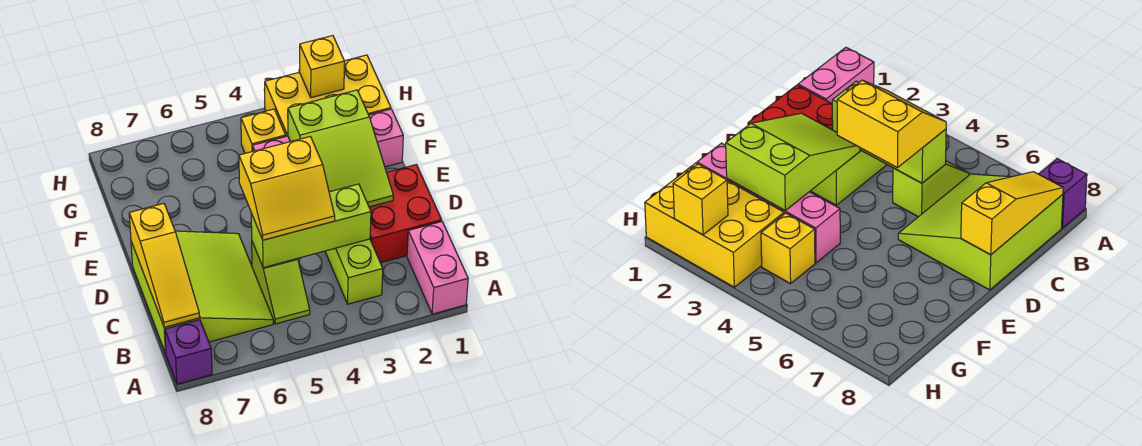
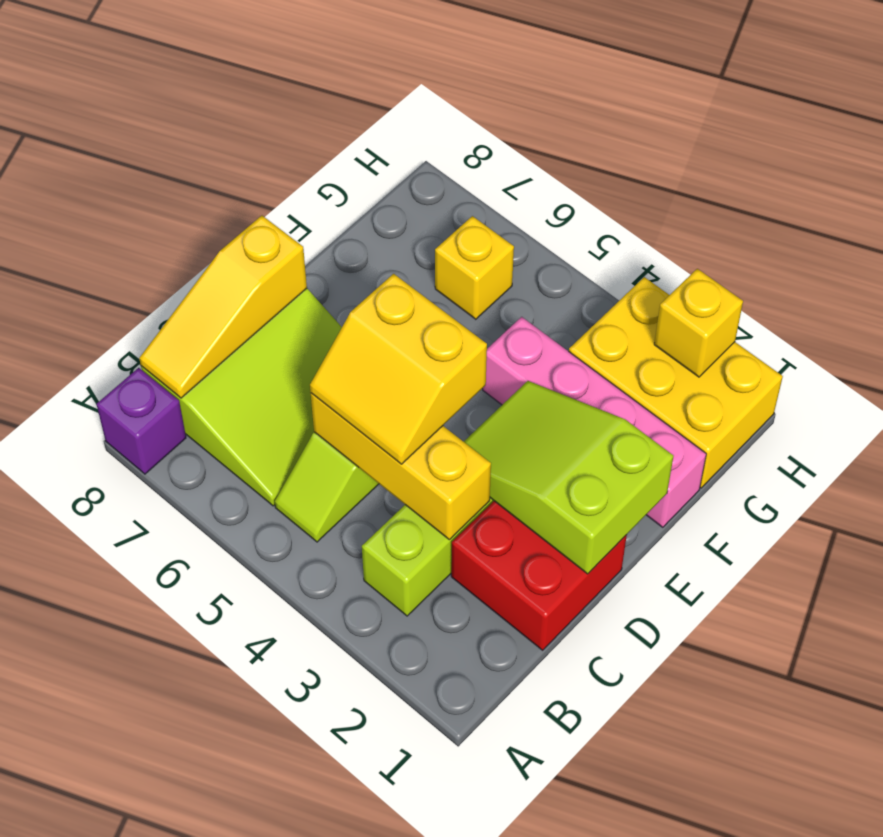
pink 1x2 brick [407,222,468,314] -> none
lime 1x3 brick [251,184,371,268] -> yellow 1x3 brick [311,393,491,540]
lime 2x3 slope [288,90,393,207] -> lime 2x3 slope turned to [464,381,673,574]
yellow 1x1 brick [241,109,286,153] -> yellow 1x1 brick moved to [435,216,514,319]

